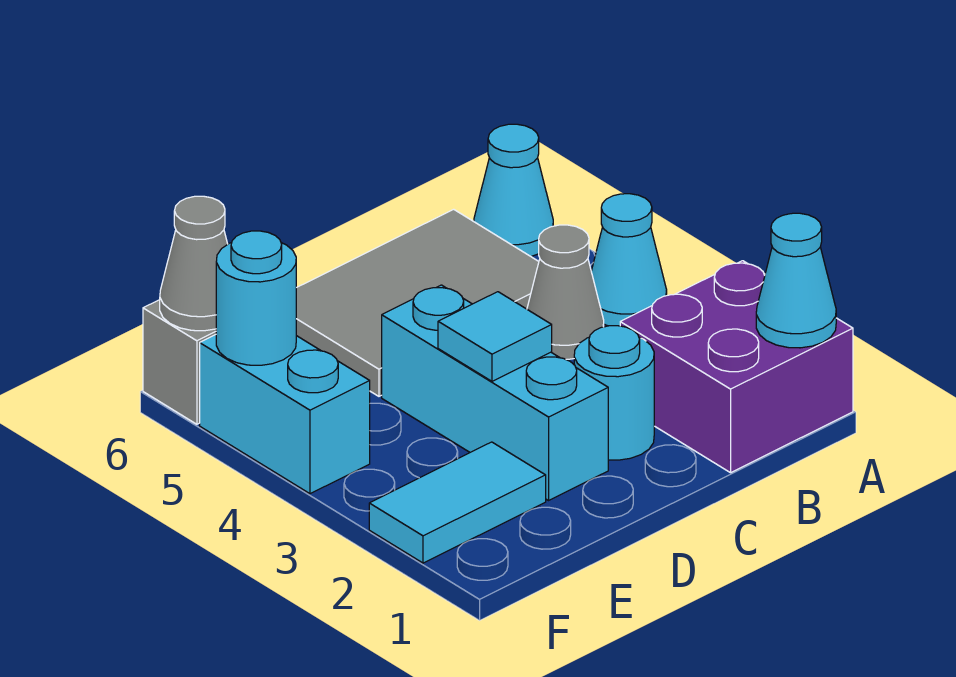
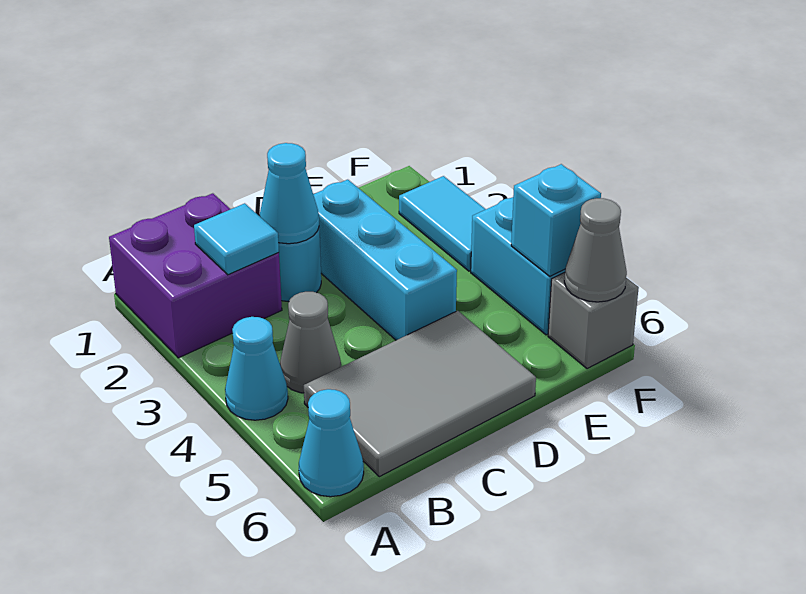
cyan 1x1 cone [756,213,836,348] -> cyan 1x1 cone moved to [259,143,319,244]
cyan 1x1 tile [438,292,552,381] -> cyan 1x1 tile moved to [194,203,279,275]
cyan 1x2 tile [369,442,546,563] -> cyan 1x2 tile turned to [399,176,486,271]
cyan 1x1 round brick [216,231,296,365] -> cyan 1x1 brick [511,164,601,276]

